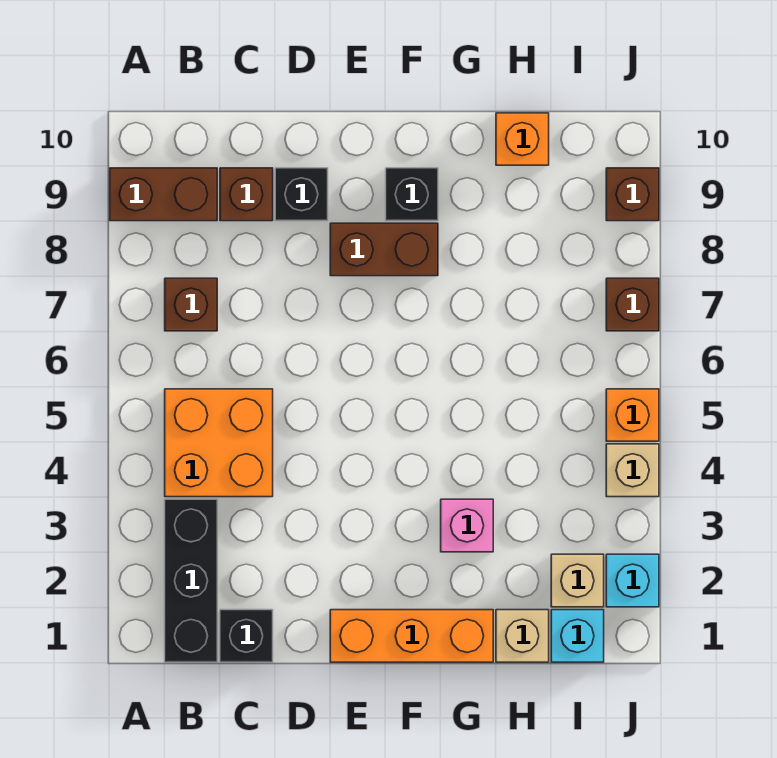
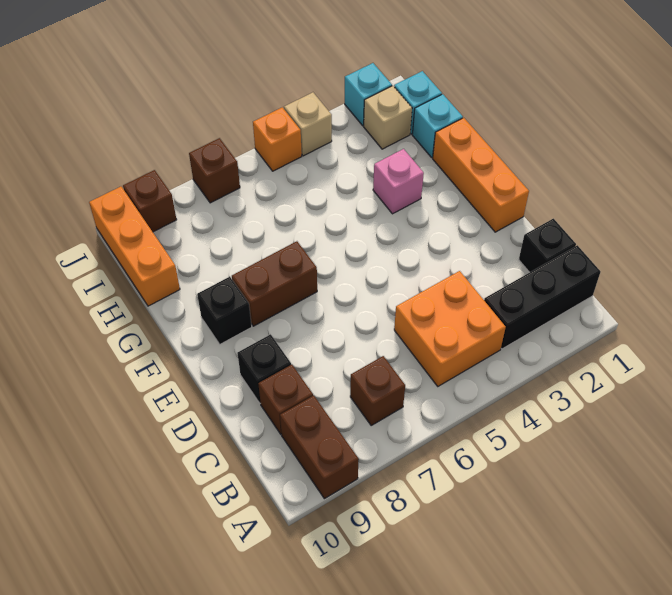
brown 1x2 brick [330,223,438,276] -> brown 1x2 brick turned to [232,241,317,326]
tan 1x1 brick [496,610,549,662] -> cyan 1x1 brick [412,94,463,157]
orange 1x1 brick [496,113,549,165] -> orange 1x3 brick [89,187,180,306]

